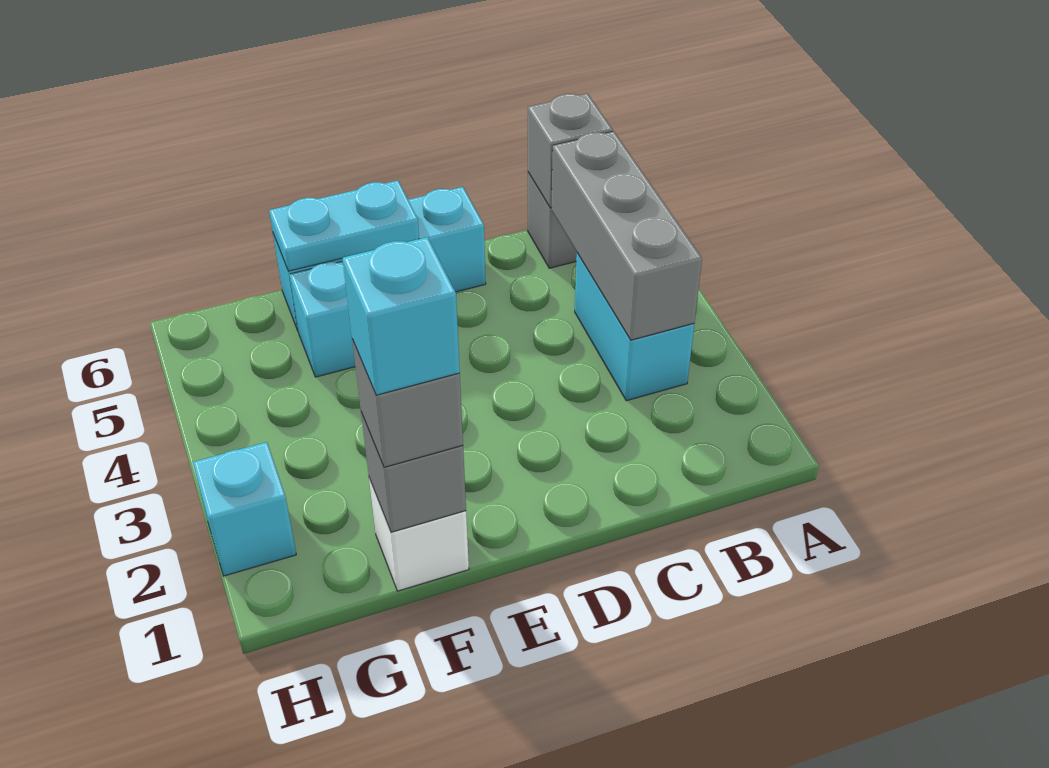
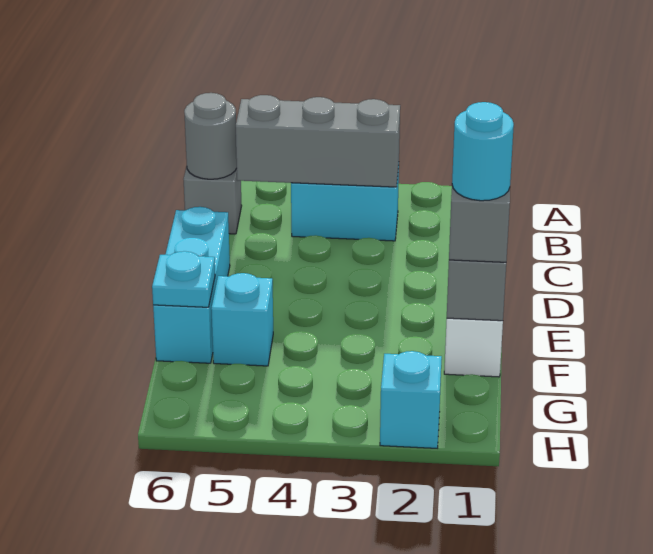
grey 1x1 brick [528,93,613,208] -> grey 1x1 round brick [184,93,237,179]
cyan 1x2 plate [269,180,419,271] -> cyan 1x1 plate [152,251,215,307]
cyan 1x1 brick [342,237,460,395] -> cyan 1x1 round brick [452,102,514,201]

